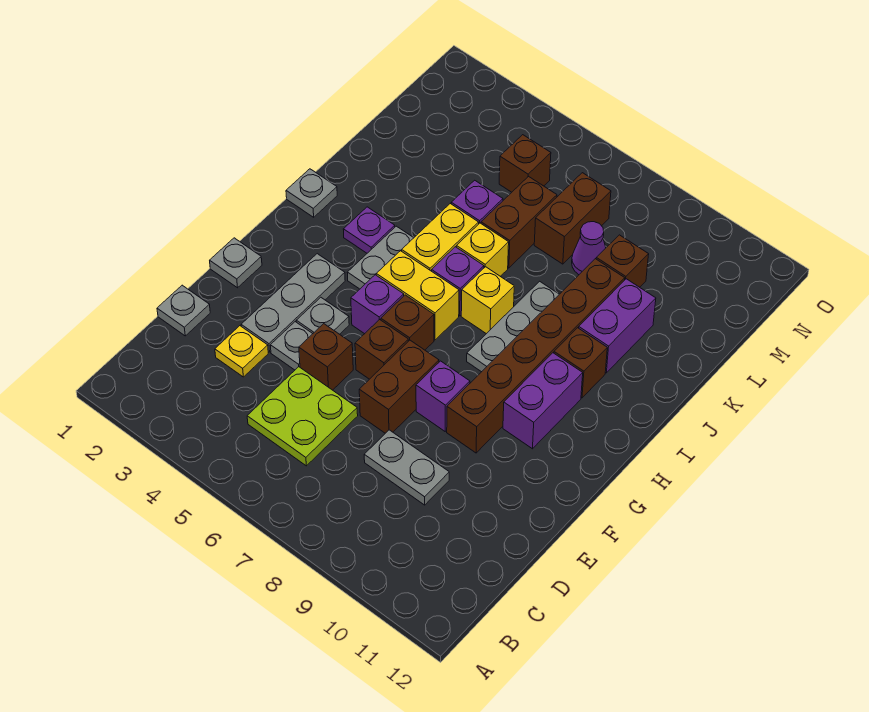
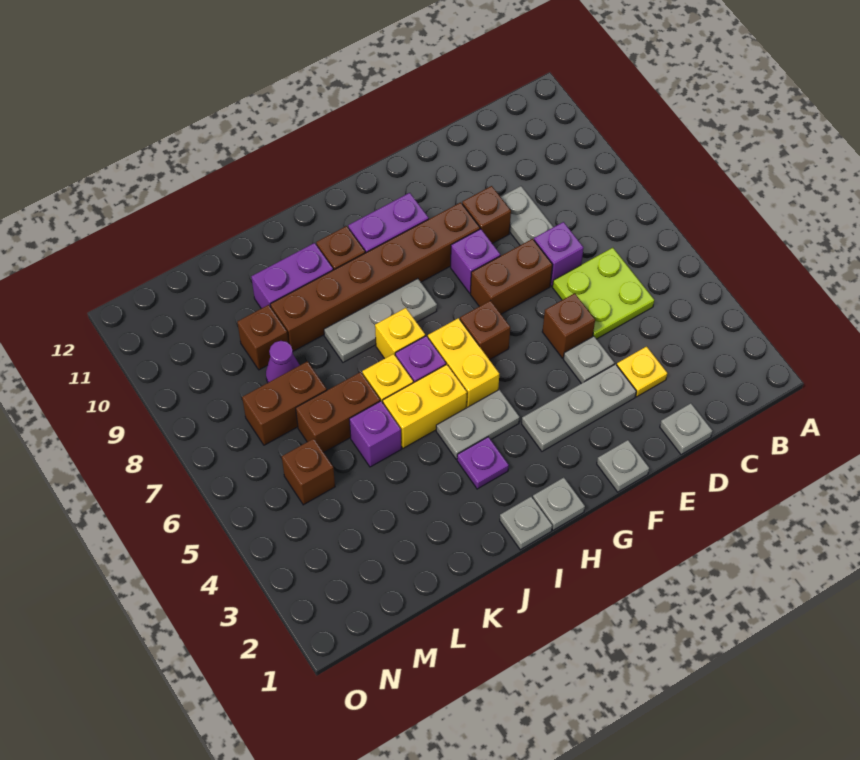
grey 1x1 plate [296,297,349,334] -> grey 1x1 plate moved to [533,477,585,530]
brown 1x1 brick [355,319,408,379] -> brown 1x1 brick moved to [462,186,511,243]
purple 1x1 brick [351,275,404,334] -> purple 1x1 brick moved to [534,222,583,286]

